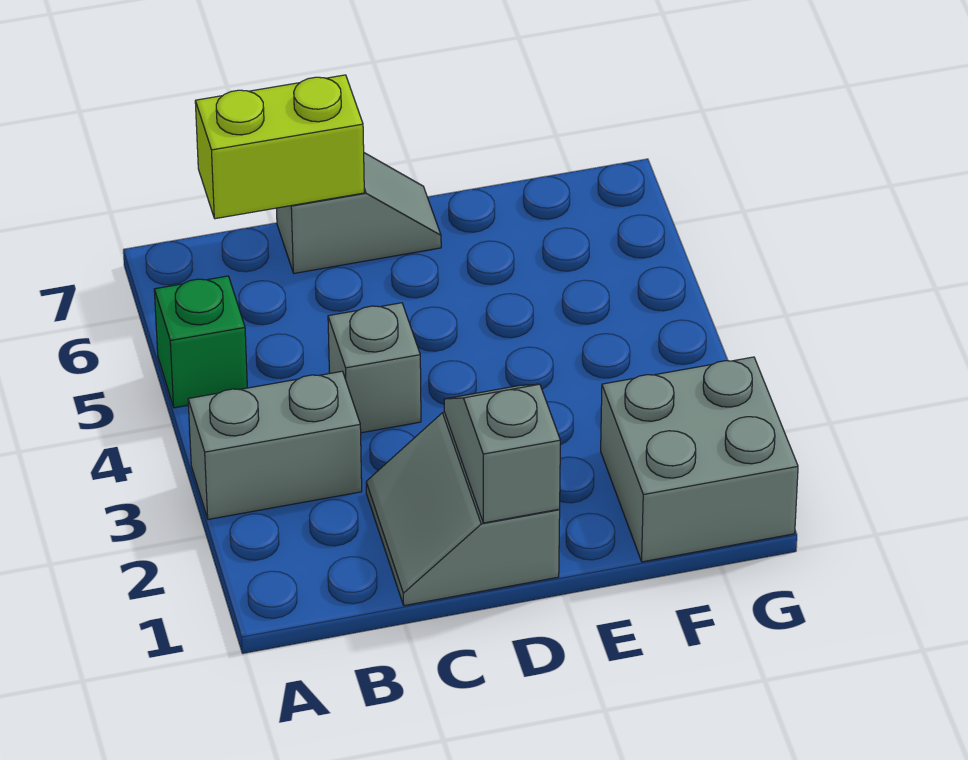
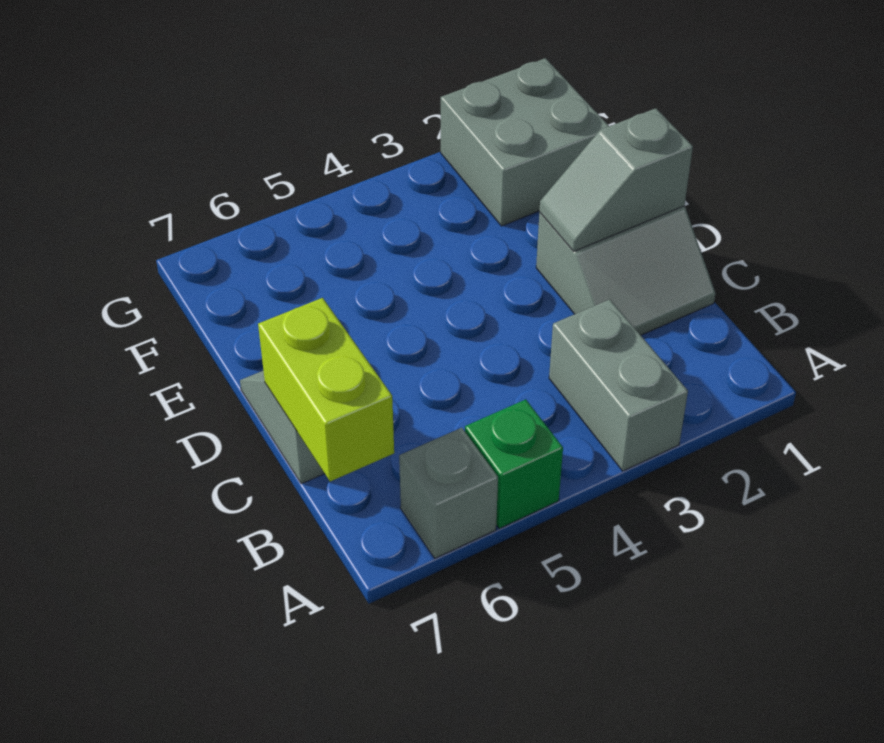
grey 1x1 brick [328,303,421,433] -> grey 1x1 brick moved to [399,428,498,558]

